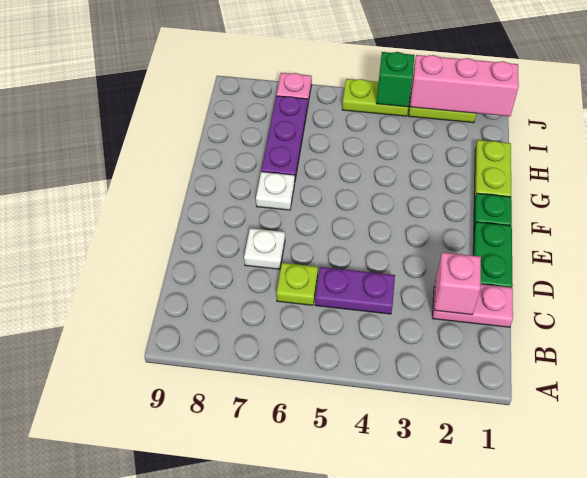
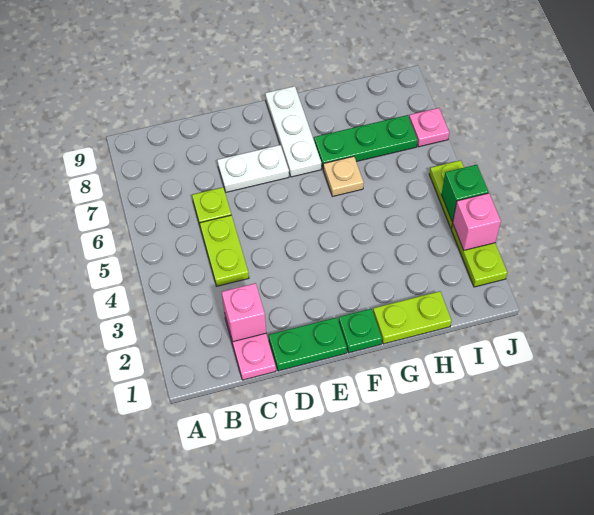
purple 1x2 plate [315,267,395,314] -> lime 1x2 plate [200,215,249,286]
white 1x1 plate [244,228,285,269] -> white 1x2 plate [217,145,289,192]
white 1x1 plate [256,172,295,210] -> white 1x3 plate [265,86,321,177]
none -> tan 1x1 plate [323,156,364,197]
purple 1x3 plate [261,96,308,180] -> green 1x3 plate [314,115,418,168]
pink 1x3 brick [410,55,519,116] -> pink 1x1 brick [453,193,501,250]

